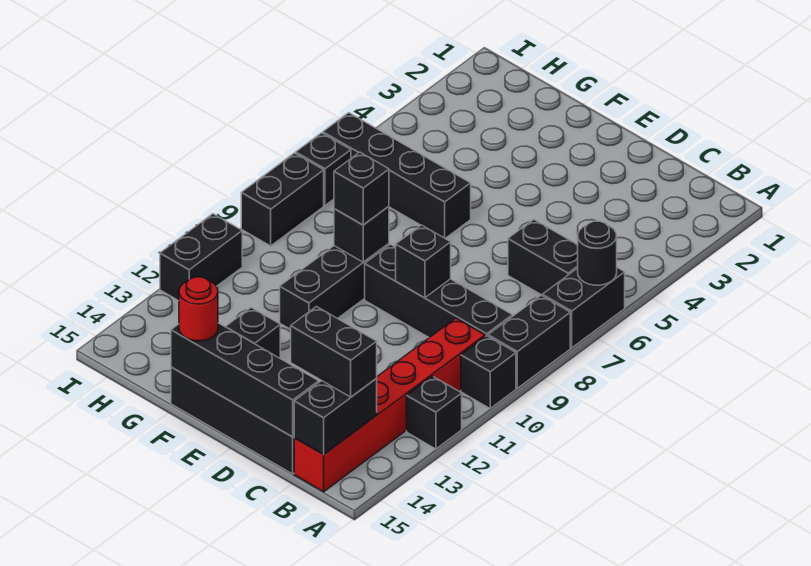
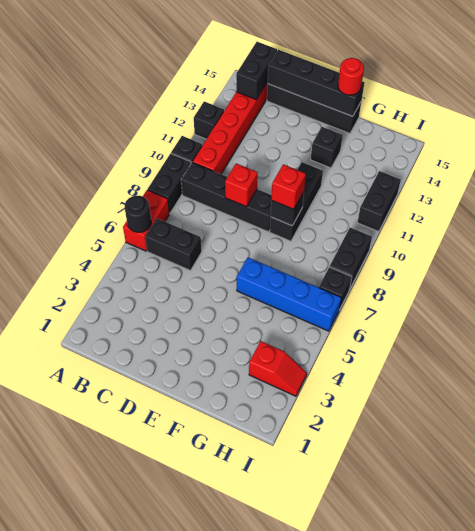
black 1x2 brick [542,268,625,348] -> red 1x2 brick [123,190,169,251]
black 1x2 brick [291,307,377,397] -> none
black 1x1 brick [396,225,451,298] -> red 1x1 brick [225,163,258,207]
black 1x4 brick [323,113,471,238] -> blue 1x4 brick [237,257,341,331]
black 1x1 brick [334,152,389,225] -> red 1x1 brick [271,164,306,209]
none -> red 1x2 slope [249,341,307,396]

